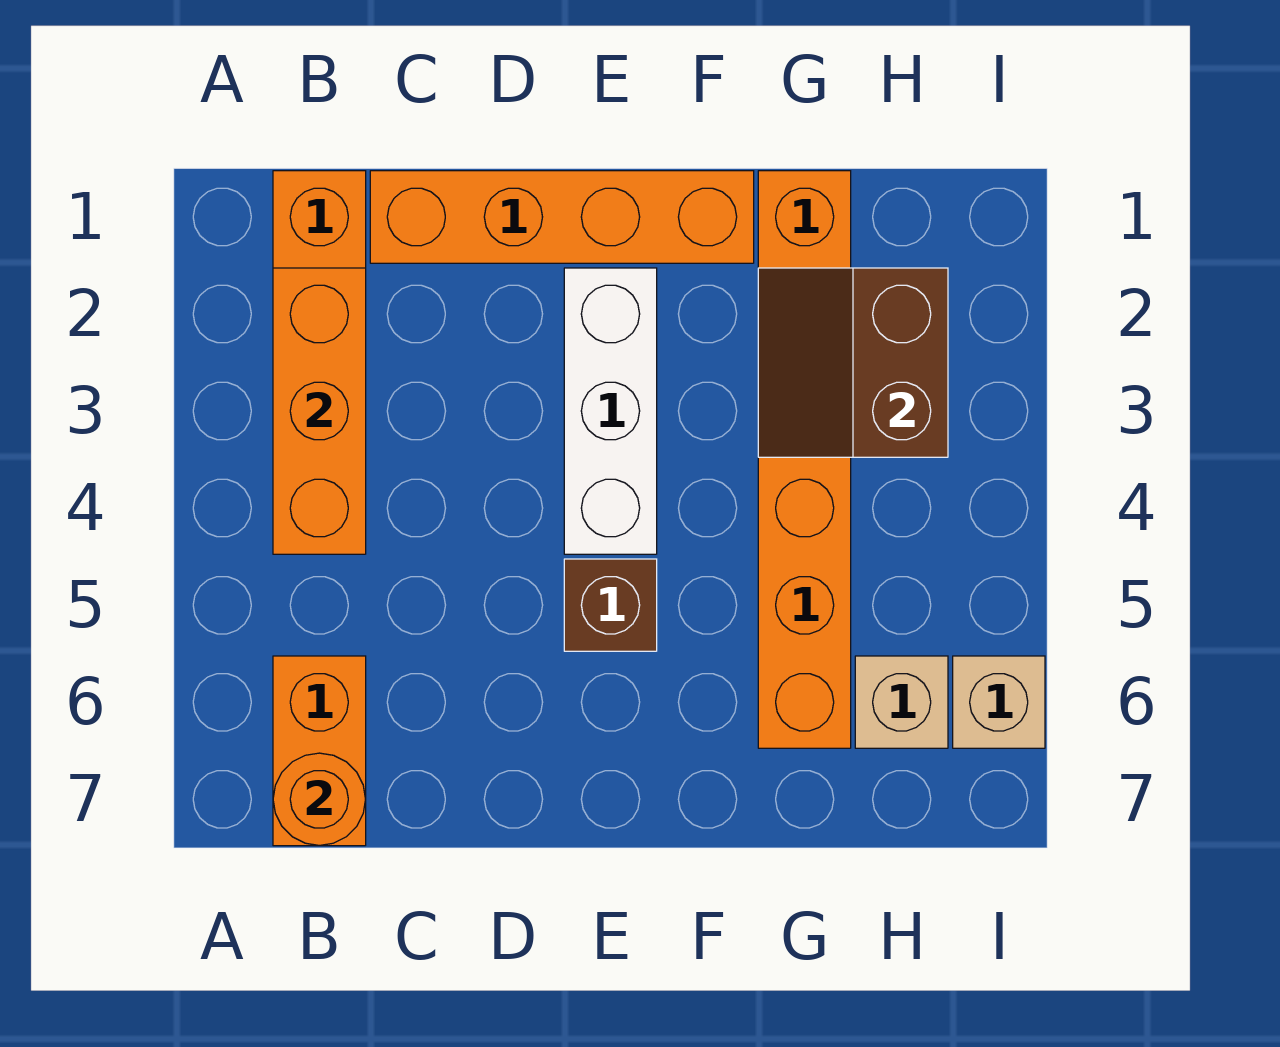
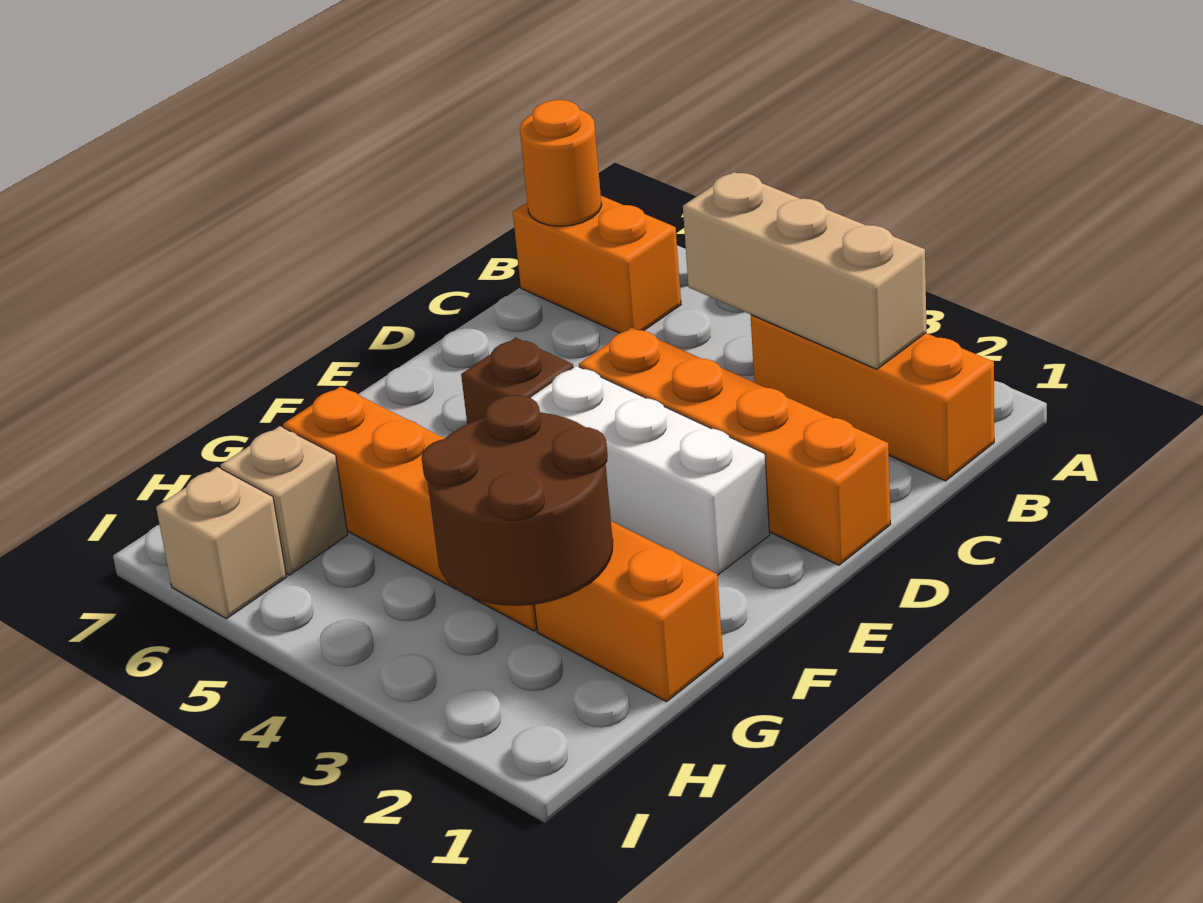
orange 1x3 brick [273,268,366,554] -> tan 1x3 brick [683,172,926,369]
orange 1x4 brick [370,171,754,263] -> orange 1x4 brick turned to [579,327,891,565]
brown 2x2 slope [758,268,948,457] -> brown 2x2 round brick [422,395,613,606]

